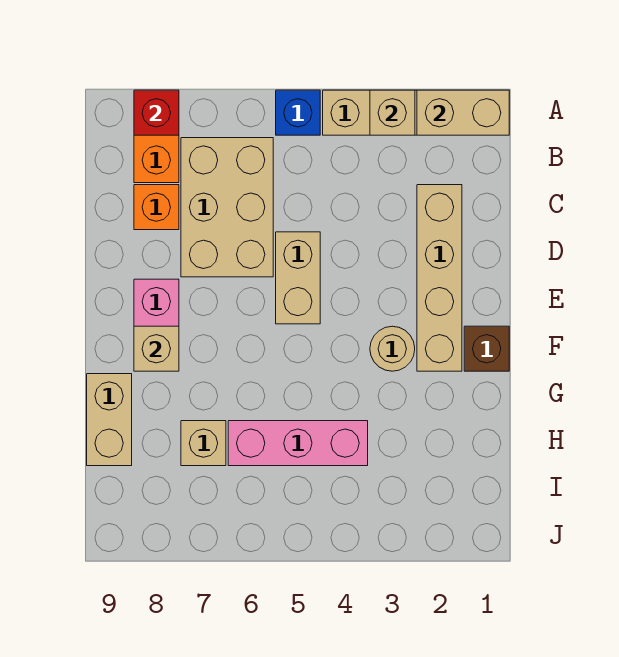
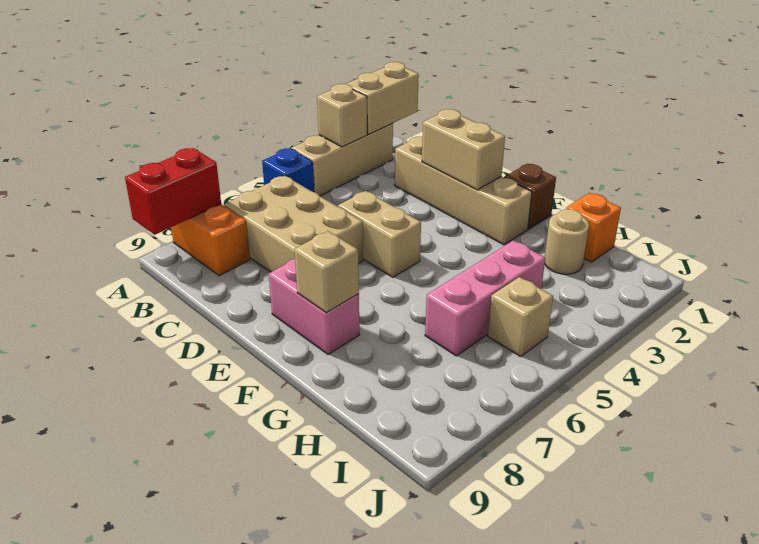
red 1x1 brick [134,90,179,135] -> red 1x2 brick [125,148,221,235]
orange 1x1 brick [134,185,179,230] -> orange 1x1 brick moved to [566,193,621,262]
tan 1x1 round brick [370,326,415,371] -> tan 1x1 round brick moved to [545,209,589,274]
tan 1x2 brick [87,374,132,466] -> tan 1x2 brick moved to [422,109,505,190]
tan 1x1 brick [181,421,226,466] -> tan 1x1 brick moved to [488,277,553,357]

